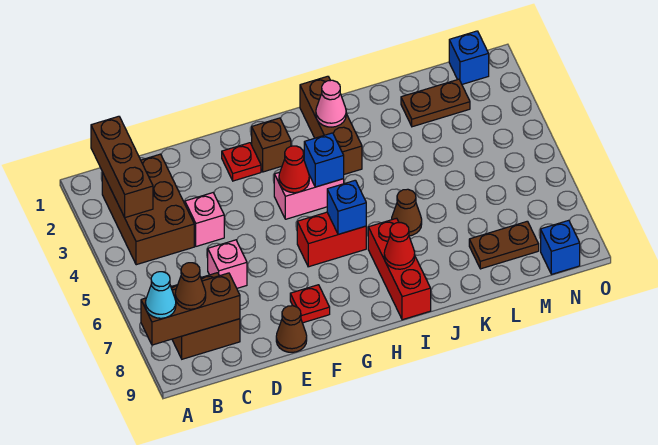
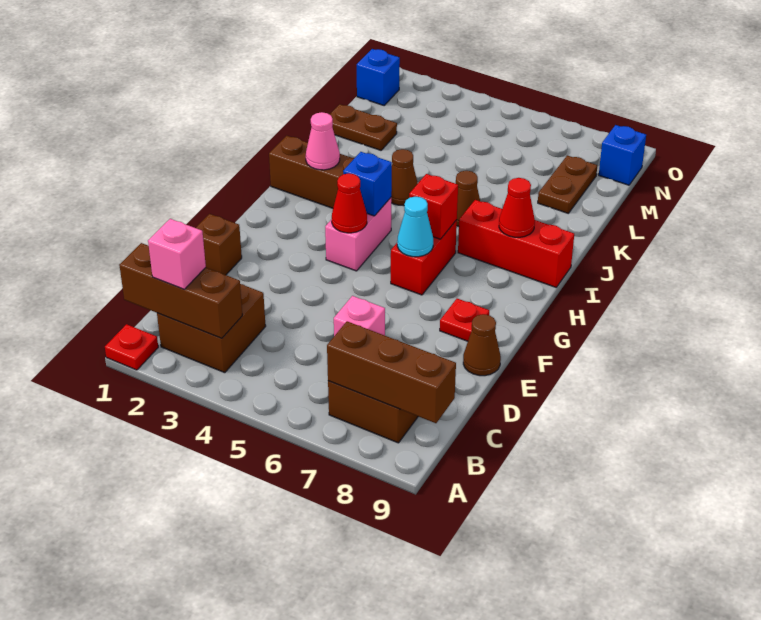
brown 1x3 brick [141,273,240,345] -> brown 1x3 brick turned to [327,321,456,423]
cyan 1x1 cone [145,272,176,318] -> cyan 1x1 cone moved to [397,197,433,257]
brown 2x3 brick [102,154,194,265] -> brown 2x2 brick [157,284,266,373]
brown 1x1 cone [175,263,206,309] -> brown 1x1 cone moved to [391,149,418,206]
pink 1x1 brick [185,193,224,246] -> pink 1x1 brick moved to [148,219,206,289]
red 1x1 plate [222,143,261,181] -> red 1x1 plate moved to [105,324,158,370]
brown 1x1 brick [252,118,291,172] -> brown 1x1 brick moved to [196,214,242,275]
blue 1x1 brick [327,180,366,234] -> red 1x1 brick [409,174,458,239]
brown 1x2 plate [401,79,470,127] -> brown 1x2 plate turned to [330,104,397,150]

